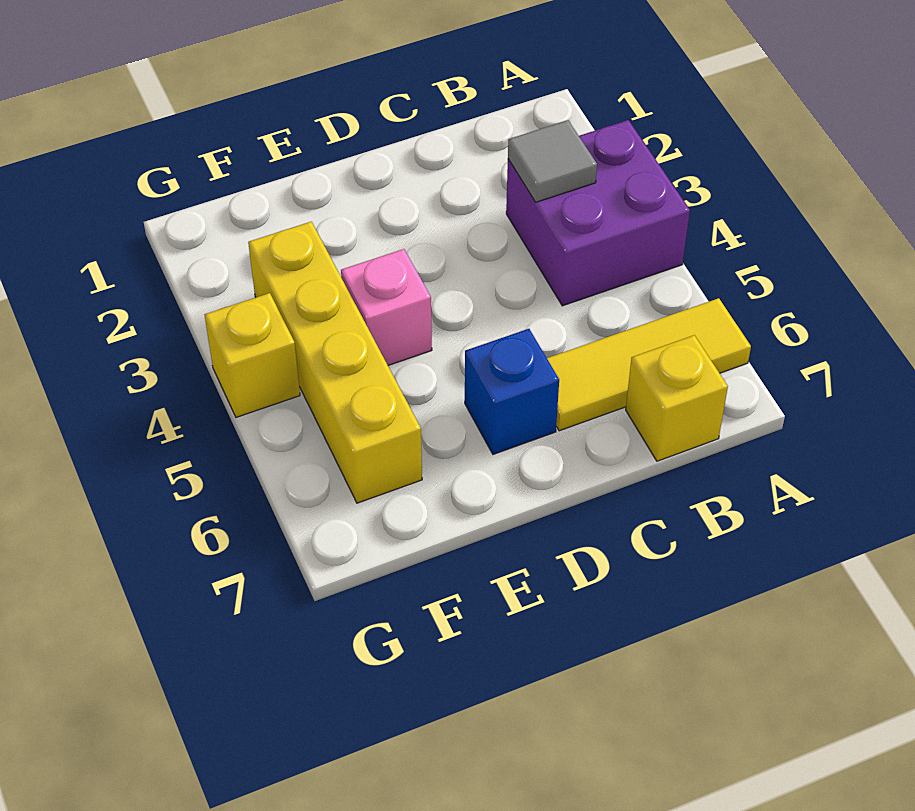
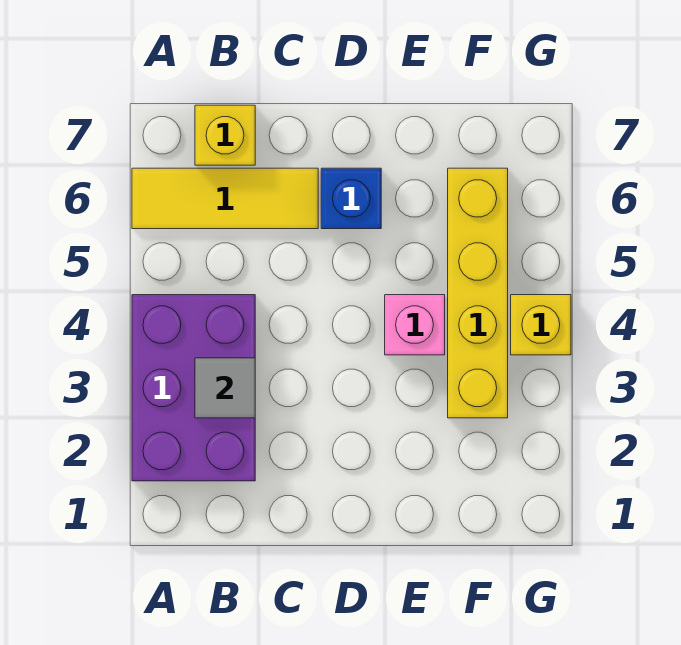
purple 2x2 brick [506,120,690,306] -> purple 2x3 brick [132,295,255,481]

